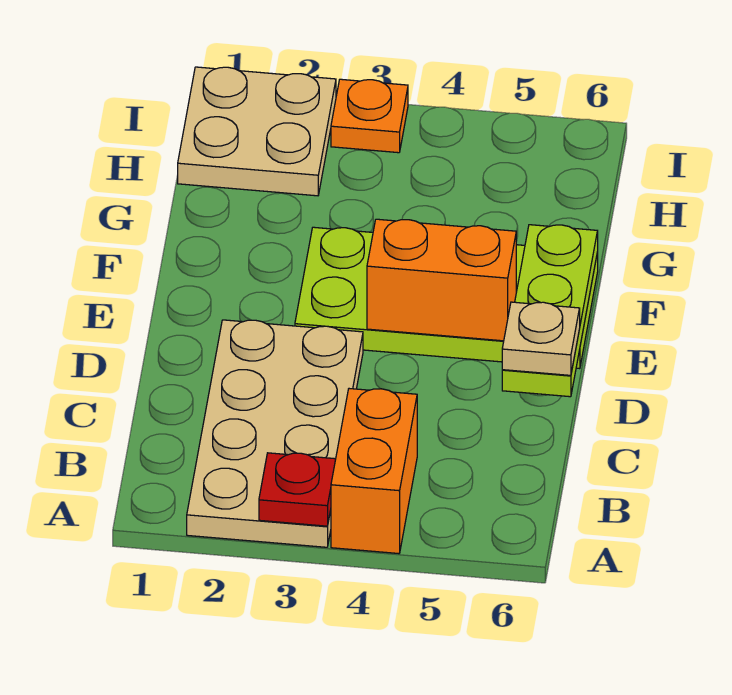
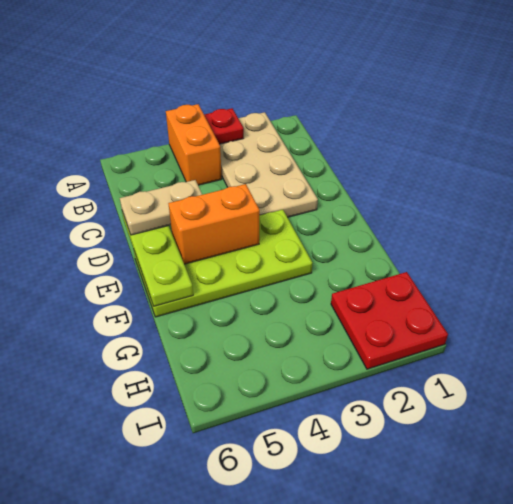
tan 1x1 plate [502,302,580,375] -> tan 1x2 plate [120,180,202,235]
tan 2x2 plate [178,67,336,196] -> red 2x2 plate [331,272,448,369]
orange 1x1 plate [331,79,408,153] -> none

